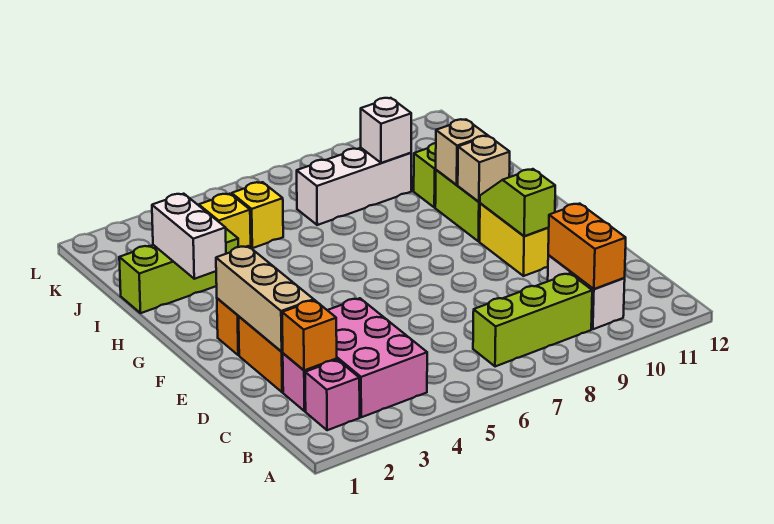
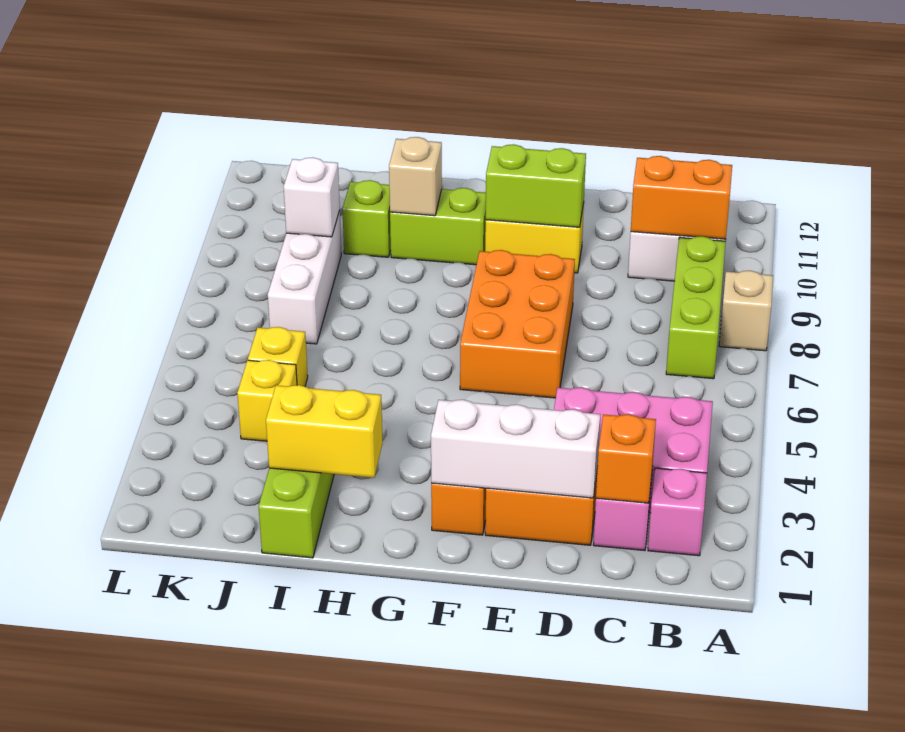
tan 1x3 brick [216,246,314,352] -> white 1x3 brick [431,400,600,498]
none -> orange 2x3 brick [460,250,575,398]
lime 1x2 slope [480,169,555,236] -> lime 1x2 brick [486,144,586,227]
tan 1x1 brick [458,136,510,202] -> tan 1x1 brick moved to [719,270,773,351]
white 1x2 brick [152,194,226,279] -> yellow 1x2 brick [266,385,383,478]

